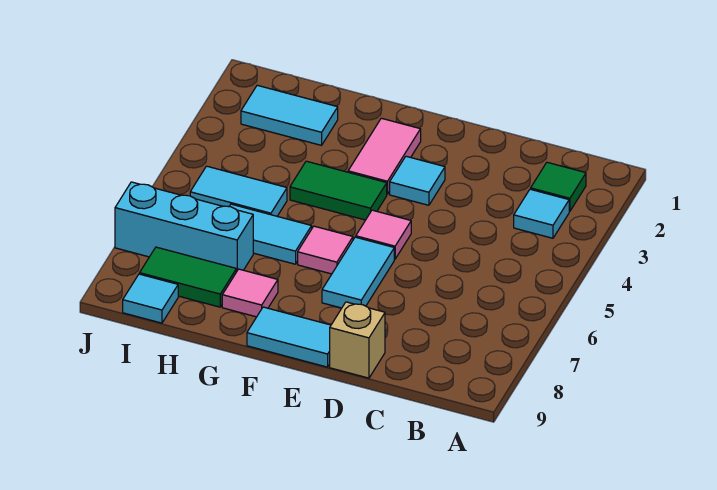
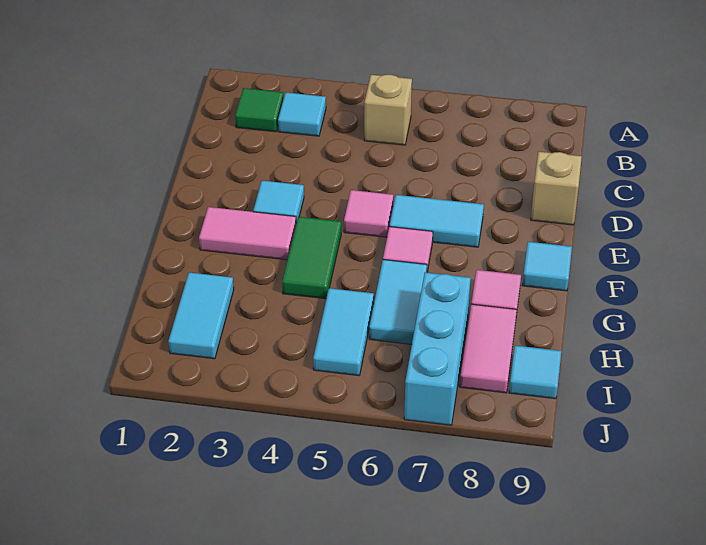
none -> tan 1x1 brick [364,75,412,145]
cyan 1x2 tile [247,307,331,367] -> cyan 1x1 tile [523,242,572,291]
green 1x2 tile [140,247,236,307] -> pink 1x2 tile [460,304,517,393]

